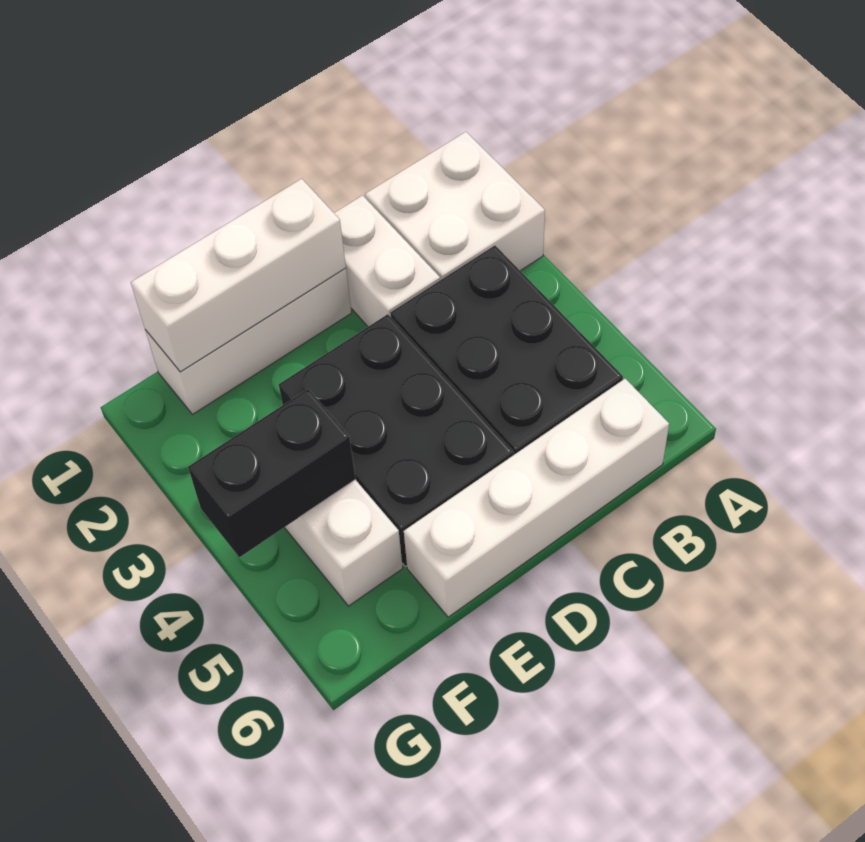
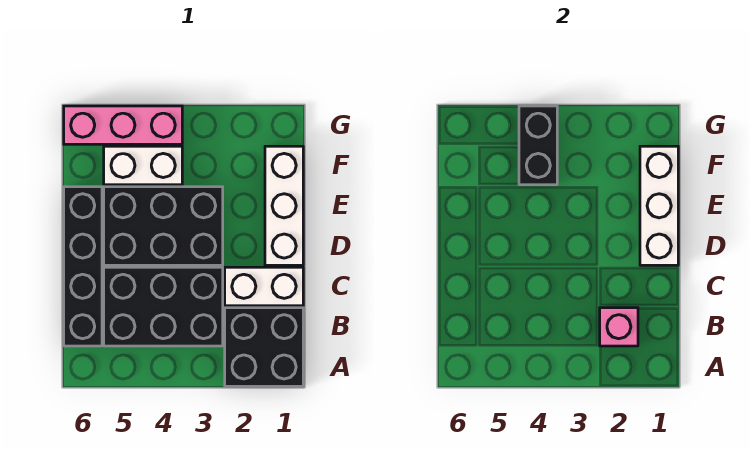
white 2x2 brick [365,132,545,280] -> black 2x2 brick [225,308,303,386]
none -> pink 1x1 brick [600,308,638,346]
white 1x4 brick [404,379,669,617] -> black 1x4 brick [64,187,102,346]
none -> pink 1x3 brick [64,106,182,144]

